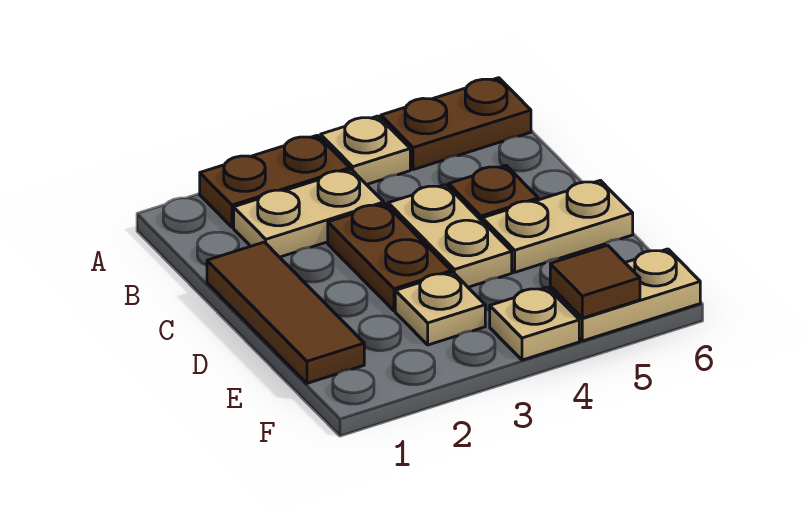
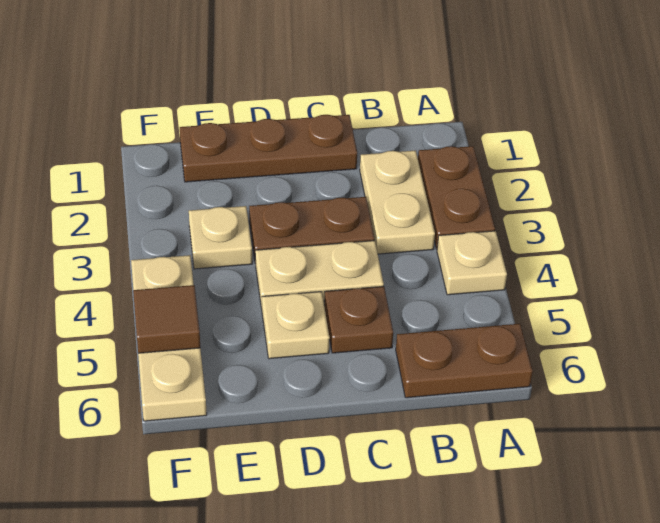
brown 1x2 plate [381,78,531,170] -> brown 1x2 plate turned to [396,324,533,398]
brown 1x3 tile [207,242,364,383] -> brown 1x3 plate [180,115,357,182]
tan 1x2 plate [482,180,633,272] -> tan 1x1 plate [262,292,330,359]

